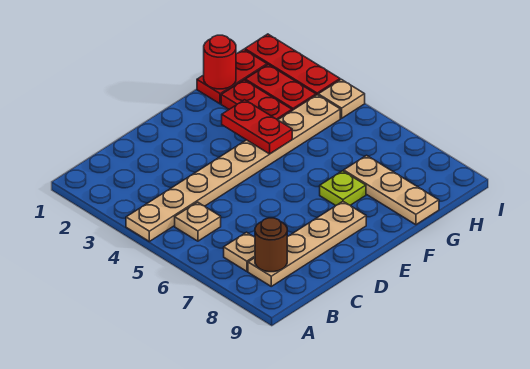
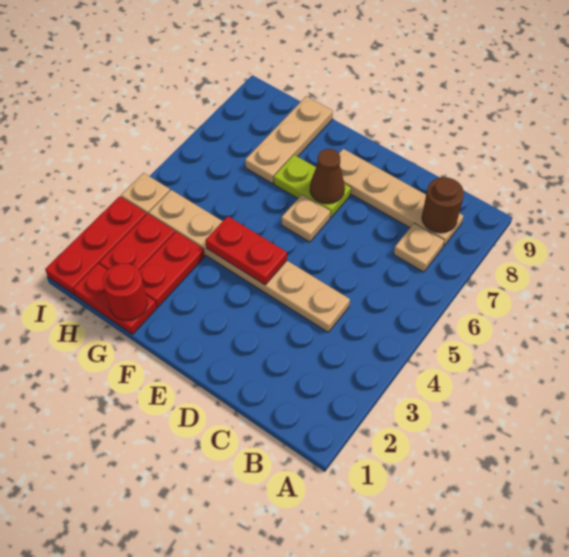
tan 1x8 plate [126,95,340,241] -> tan 1x6 plate [149,190,350,332]
tan 1x1 plate [175,202,221,241] -> tan 1x1 plate moved to [282,195,330,242]
none -> brown 1x1 cone [310,149,345,204]
red 1x2 plate [222,100,292,154] -> red 1x2 plate turned to [205,216,287,285]
lime 1x1 plate [320,171,366,205] -> lime 1x2 plate [274,155,351,218]

